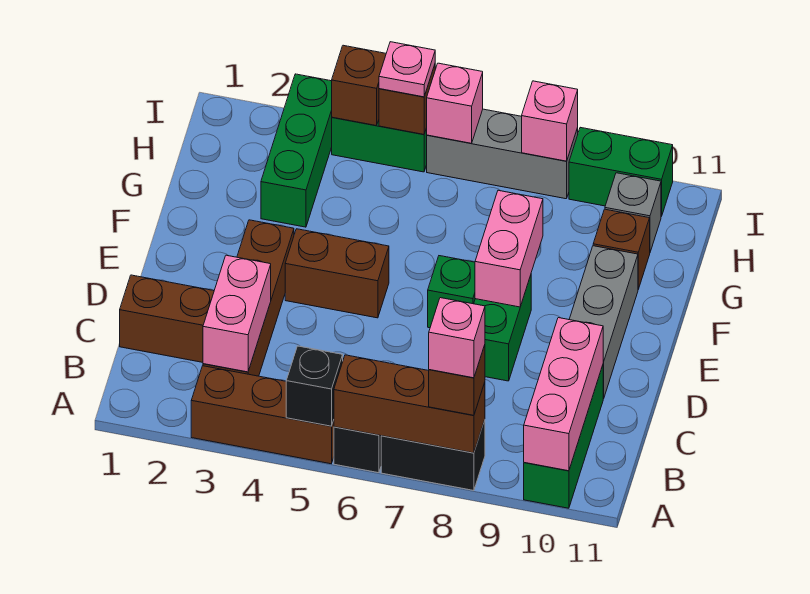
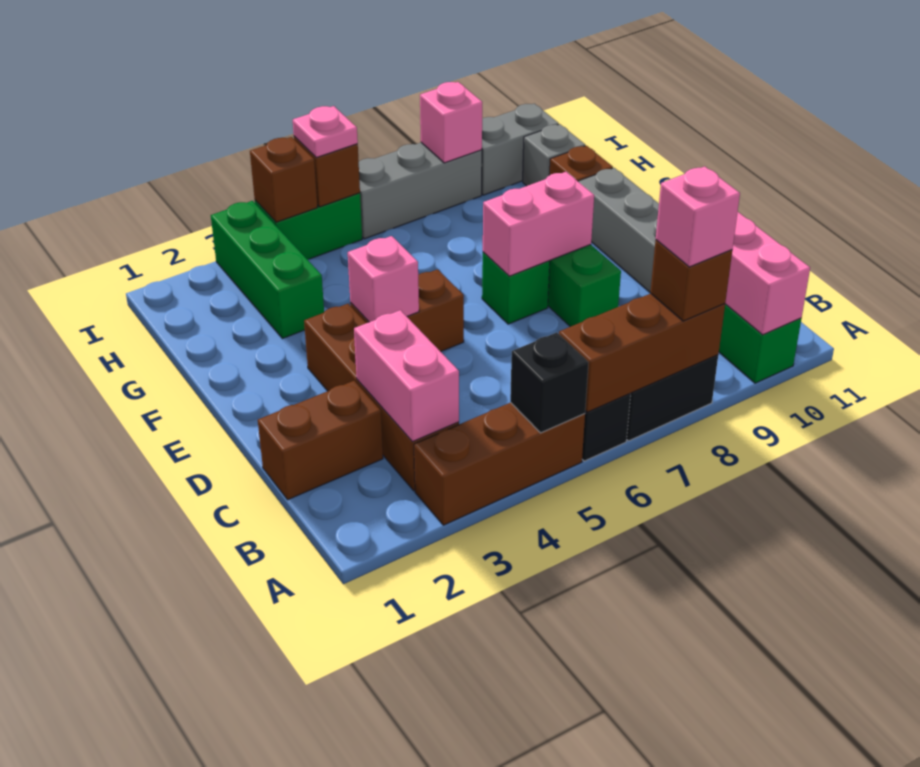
pink 1x2 brick [475,190,543,307] -> pink 1x2 brick turned to [483,172,594,276]
pink 1x1 brick [427,63,483,143] -> pink 1x1 brick moved to [348,236,419,322]
green 1x2 brick [569,127,673,216] -> grey 1x2 brick [482,104,559,195]

